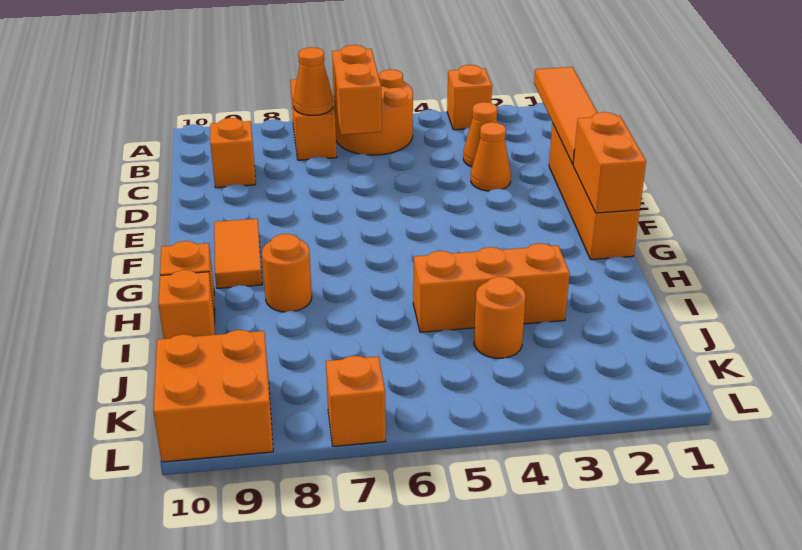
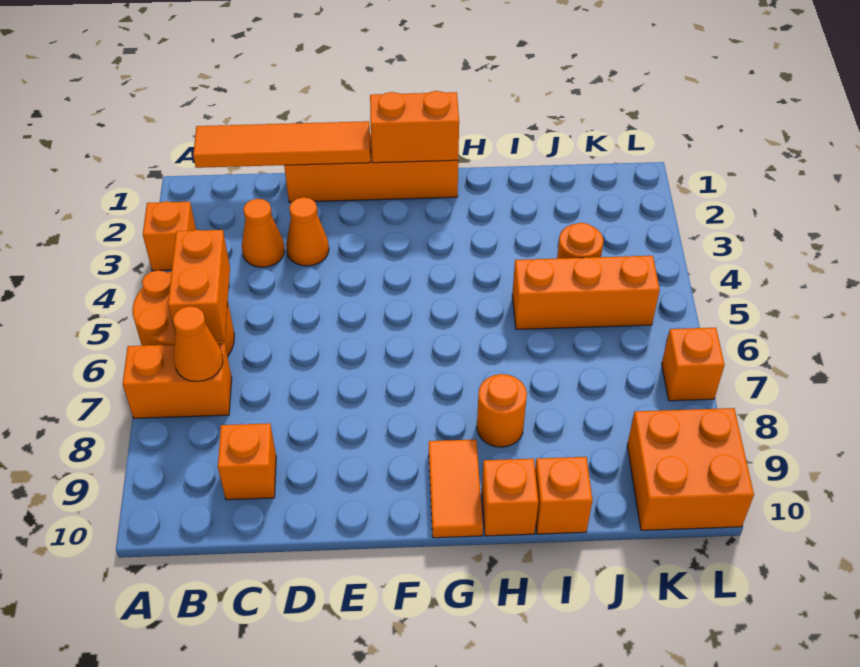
orange 1x2 brick [332,45,382,135] -> orange 1x2 brick turned to [168,230,230,341]
orange 1x2 tile [214,219,262,288] -> orange 1x2 tile turned to [429,439,483,538]
orange 1x3 brick [413,243,570,332] -> orange 1x3 brick turned to [512,256,660,329]

